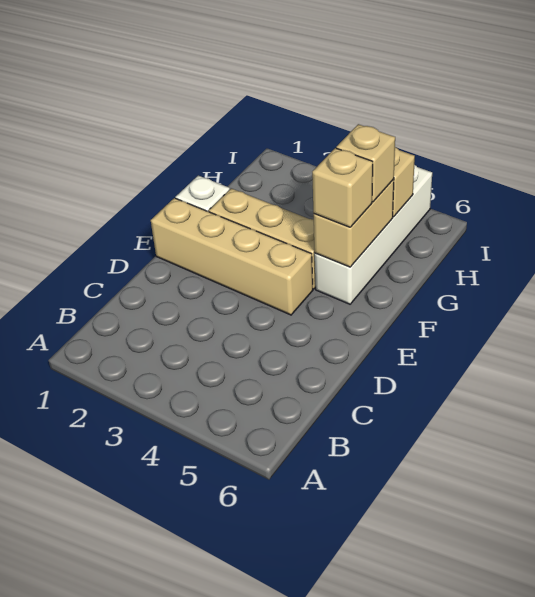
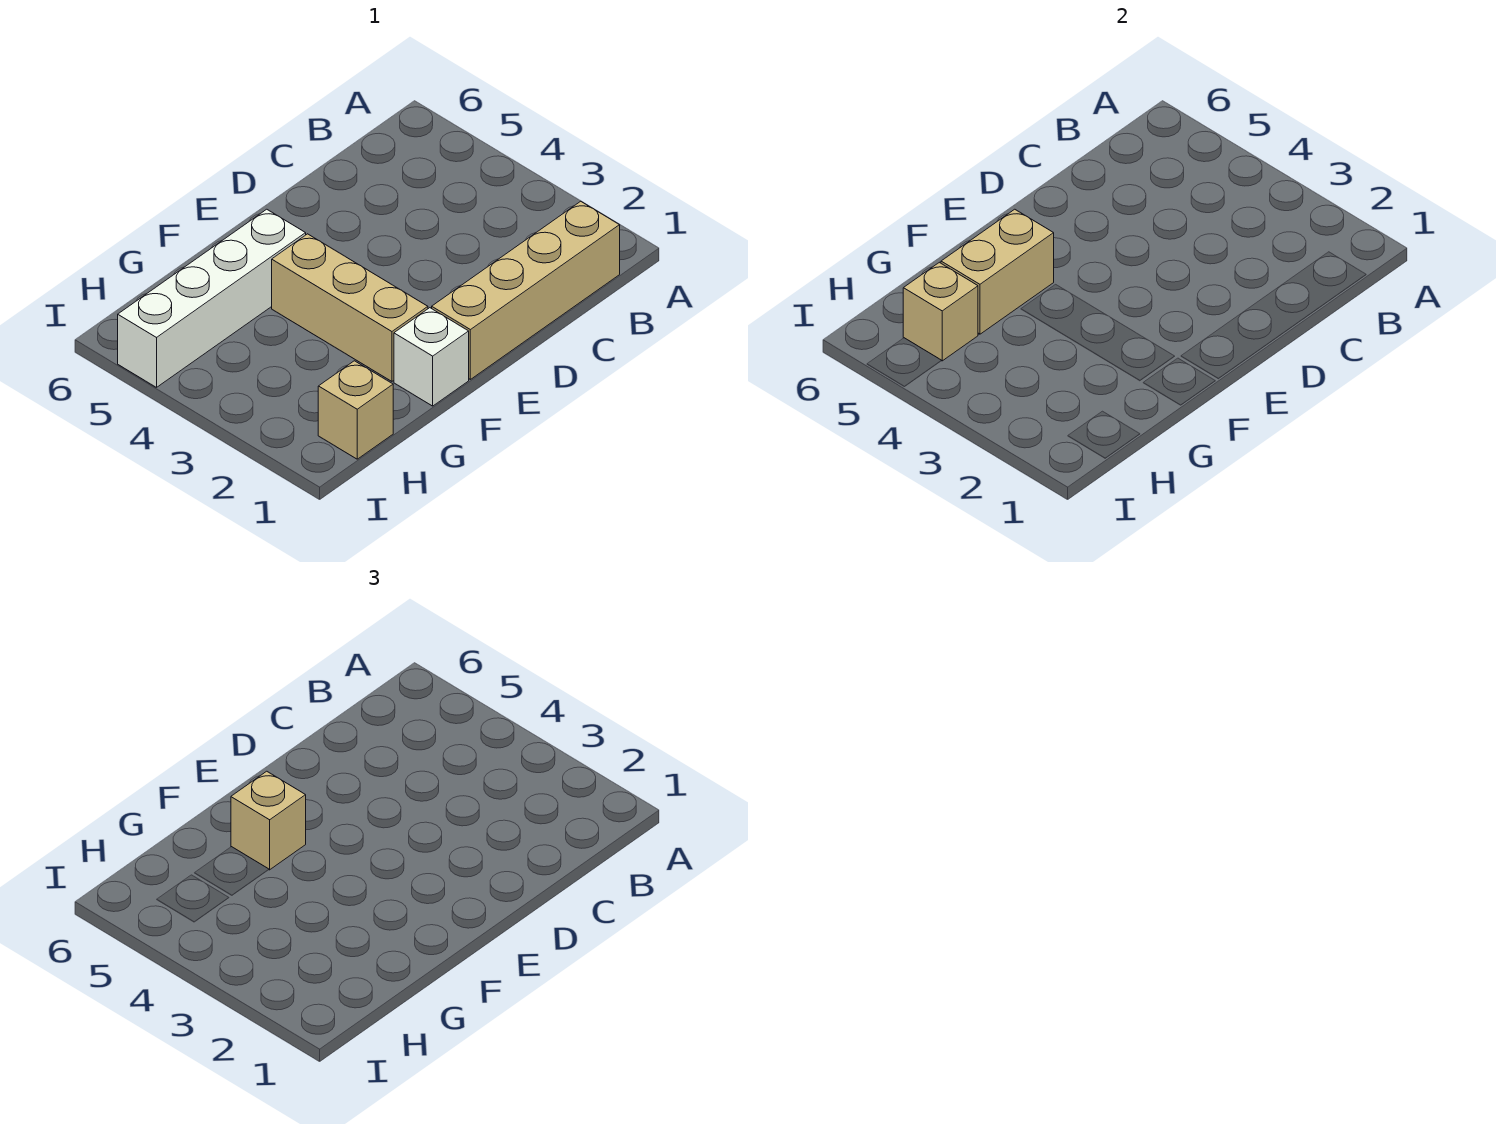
tan 1x4 brick [151,198,313,315] -> tan 1x4 brick turned to [432,201,620,379]
tan 1x1 brick [336,124,395,202] -> tan 1x1 brick moved to [318,361,393,459]

